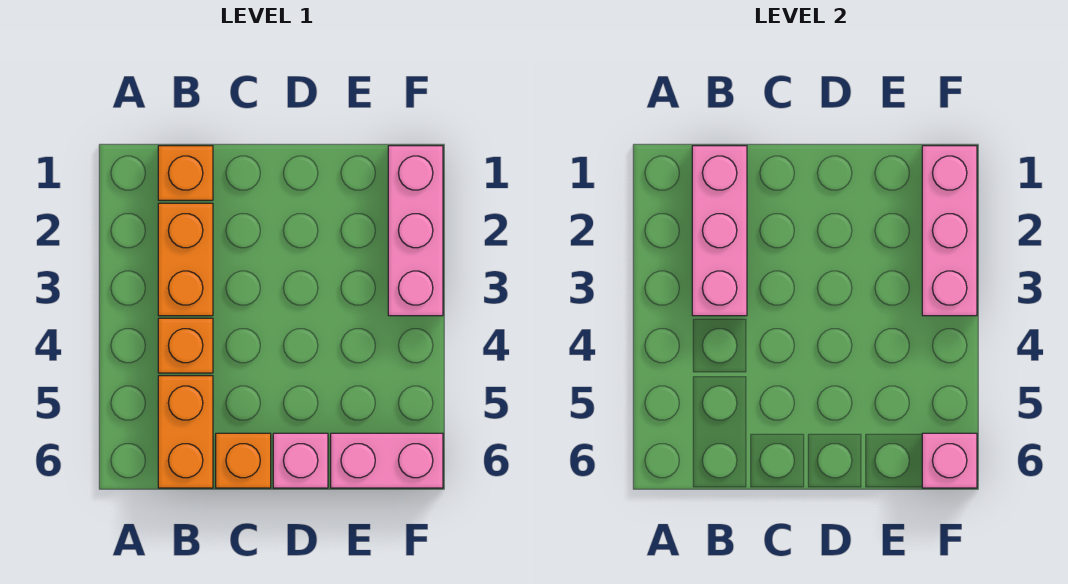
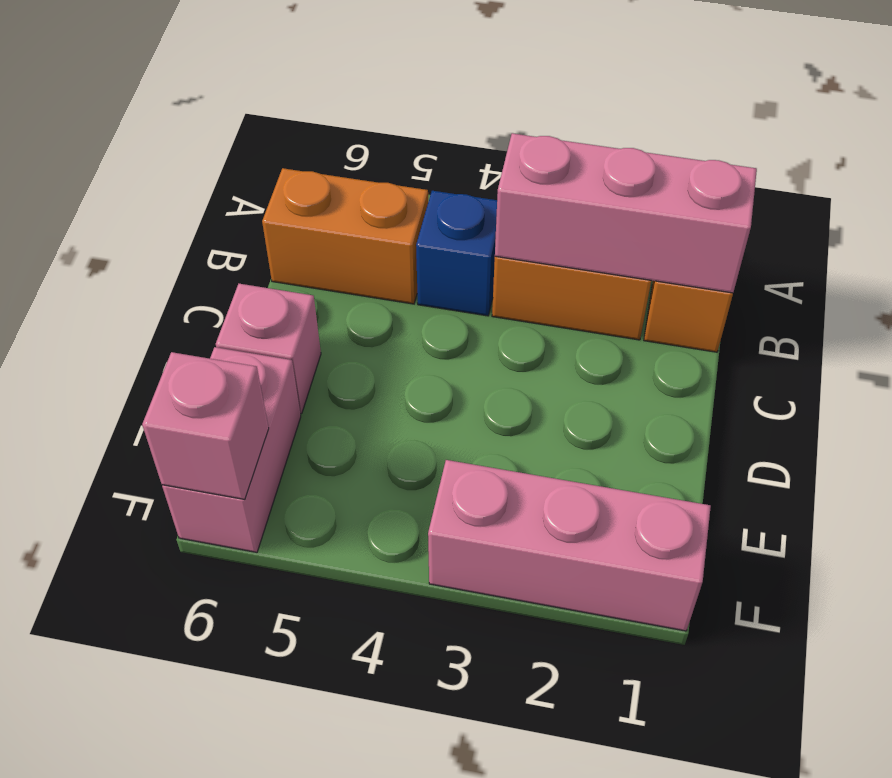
orange 1x1 brick [158,318,213,373] -> blue 1x1 brick [416,191,497,316]
orange 1x1 brick [216,433,271,488] -> none
pink 1x3 brick [922,146,977,316] -> none

